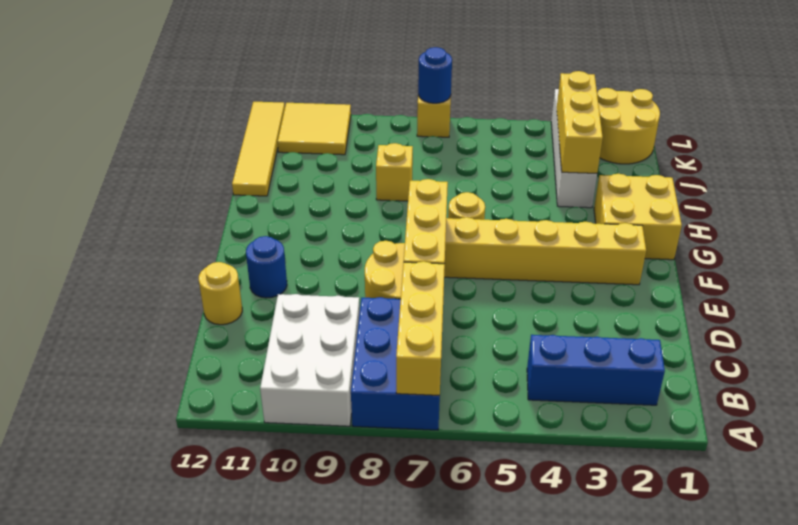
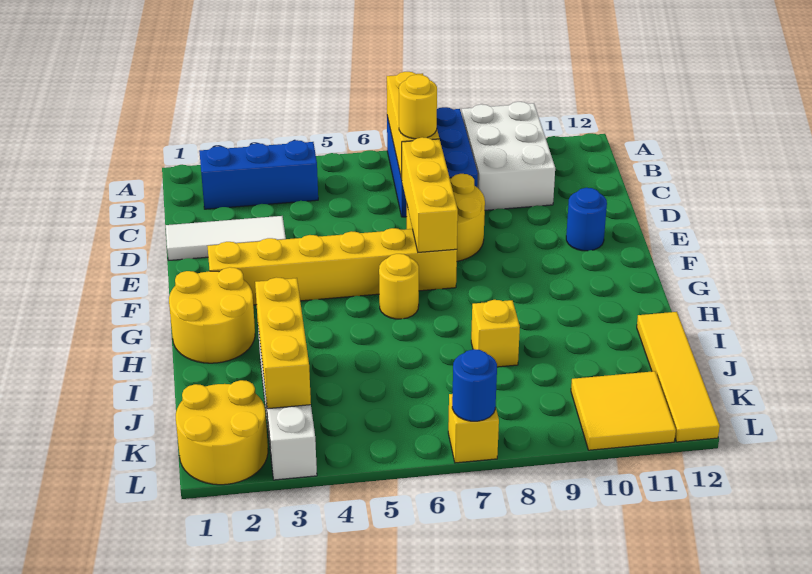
none -> white 1x3 tile [166,216,286,260]
yellow 1x1 round brick [199,262,242,325] -> yellow 1x1 round brick moved to [399,74,437,139]
yellow 2x2 brick [594,174,682,260] -> yellow 2x2 round brick [169,267,255,363]

